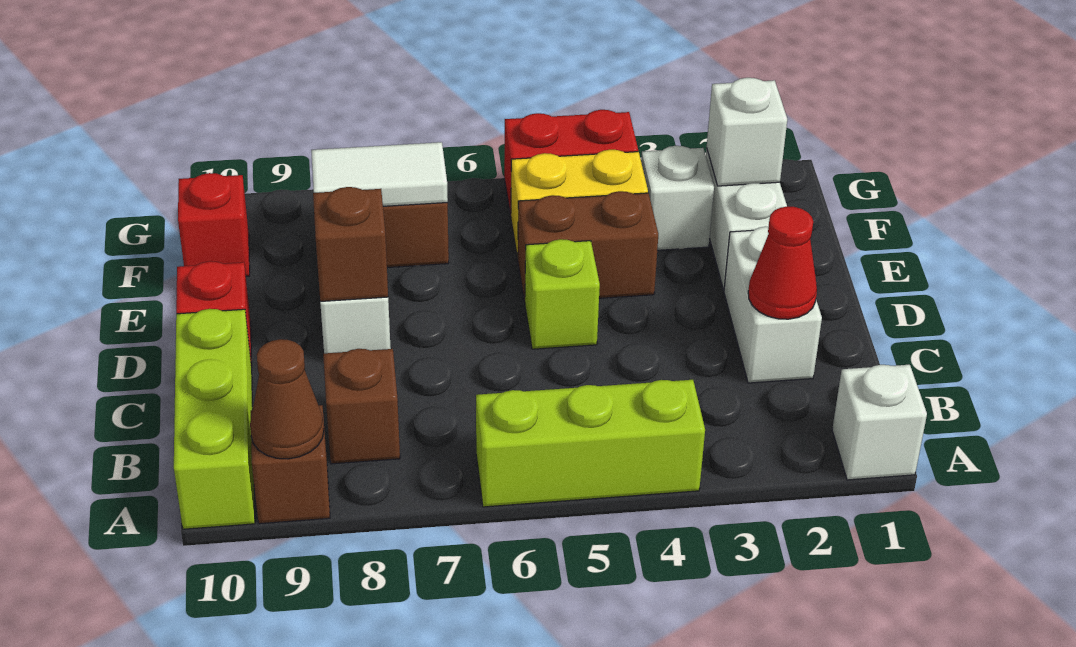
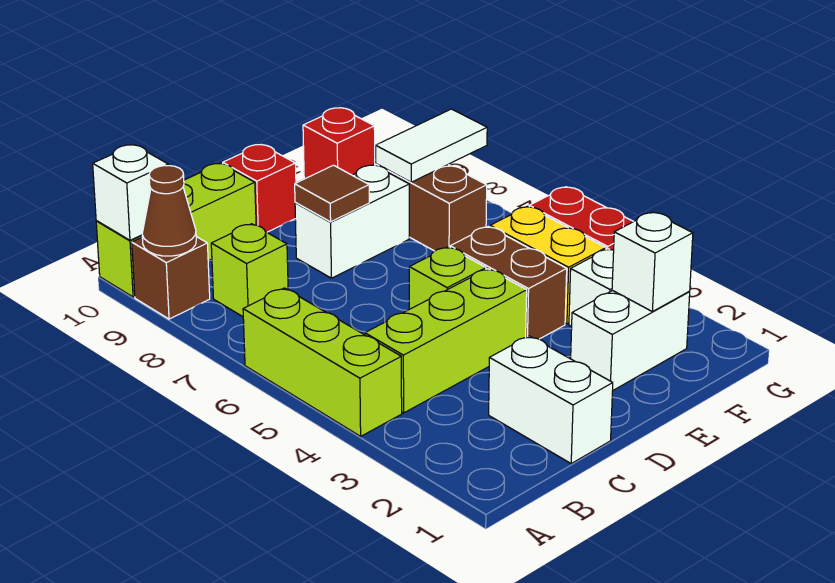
white 1x1 brick [832,365,927,480] -> white 1x1 brick moved to [93,145,168,240]
none -> lime 1x3 brick [365,269,527,413]
brown 1x1 brick [323,349,400,464] -> lime 1x1 brick [211,224,288,317]
white 1x2 brick [724,226,822,383] -> white 1x2 brick turned to [489,336,613,463]
red 1x1 cone [748,206,817,319] -> none
brown 1x1 brick [313,187,388,301] -> brown 1x1 tile [295,165,369,222]
white 1x2 tile [311,142,448,206] -> white 1x2 tile turned to [375,109,487,182]

